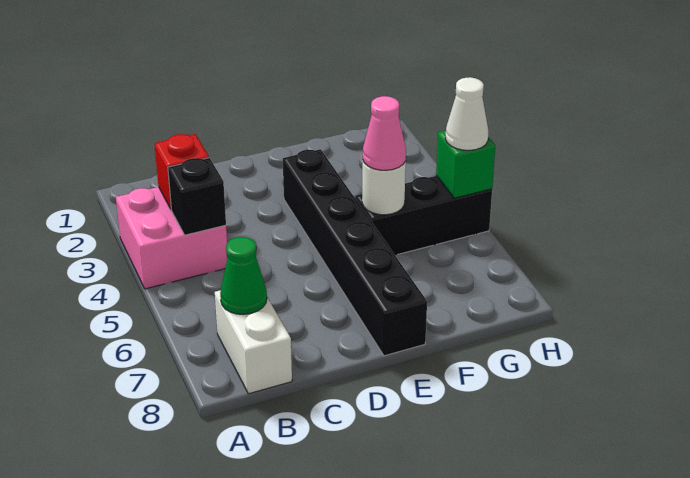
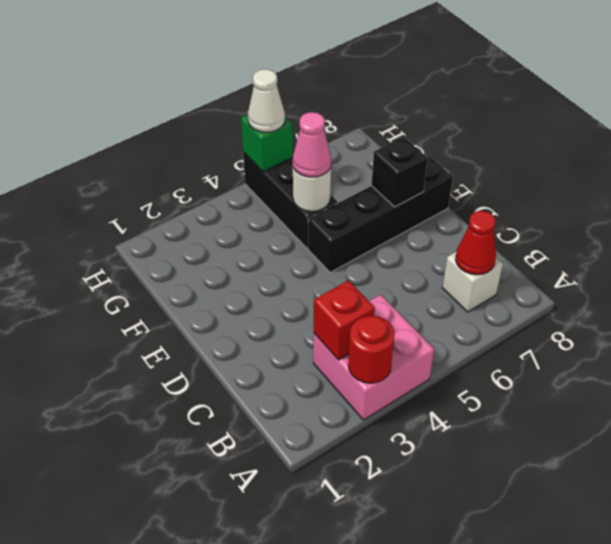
none -> red 1x1 round brick [348,316,395,383]
black 1x1 brick [168,158,226,235] -> black 1x1 brick moved to [372,137,428,207]
white 1x2 brick [215,290,292,394] -> white 1x1 brick [442,252,503,312]
green 1x1 cone [220,237,267,314] -> red 1x1 cone [455,211,496,275]
black 1x6 brick [283,149,427,356] -> black 1x4 brick [308,156,453,272]

